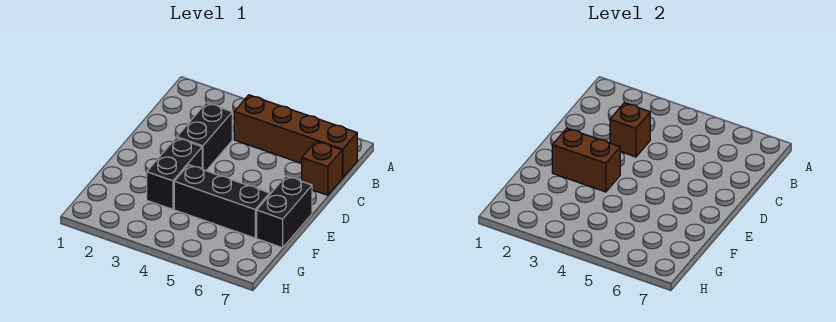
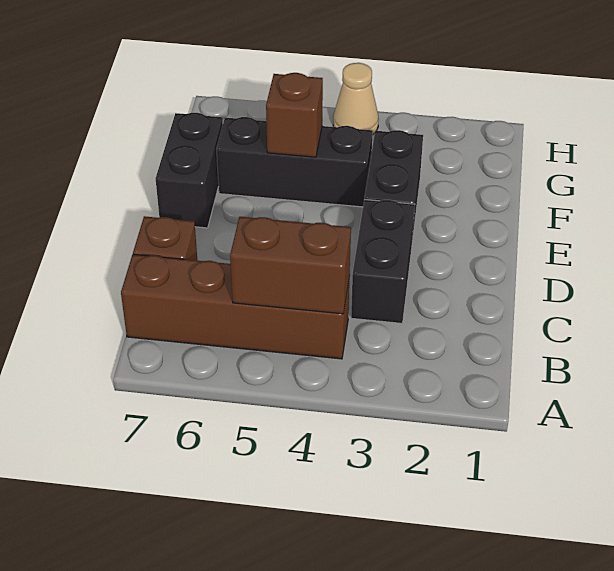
brown 1x1 brick [610,103,650,157] -> brown 1x1 brick moved to [266,73,323,157]
brown 1x2 brick [552,128,620,192] -> brown 1x2 brick moved to [230,217,351,314]
none -> tan 1x1 cone [333,63,379,135]

